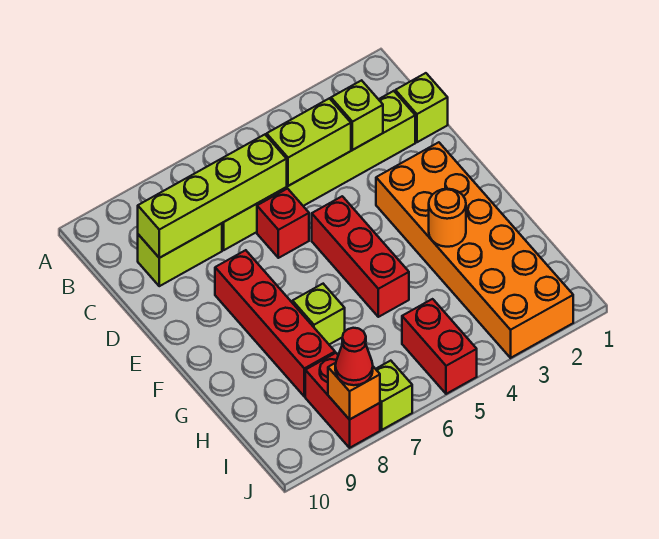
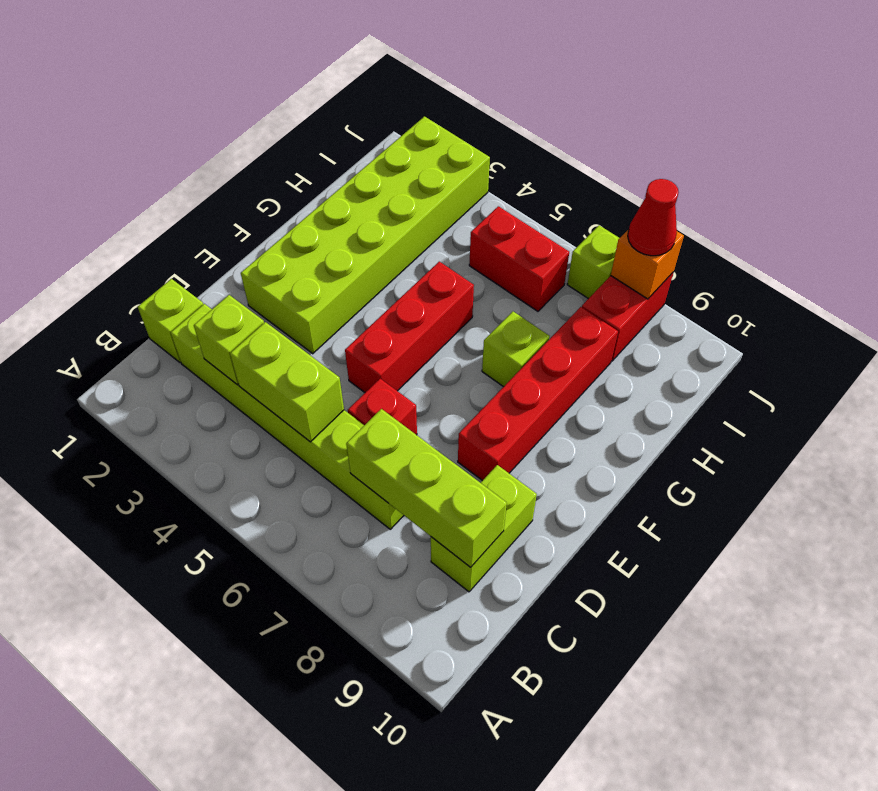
lime 1x4 brick [138,135,287,258] -> lime 1x3 brick [346,409,507,567]
lime 1x2 brick [138,223,222,286] -> lime 1x2 brick turned to [431,465,537,592]
orange 2x6 brick [376,142,573,358] -> lime 2x6 brick [241,117,490,354]
orange 1x1 round brick [429,189,466,247] -> none
red 1x2 brick [402,299,477,394] -> red 1x2 brick turned to [469,206,569,311]

